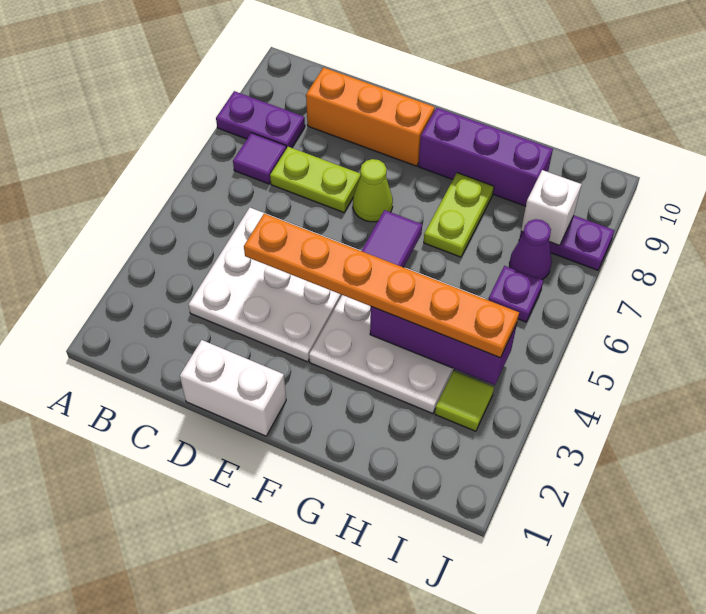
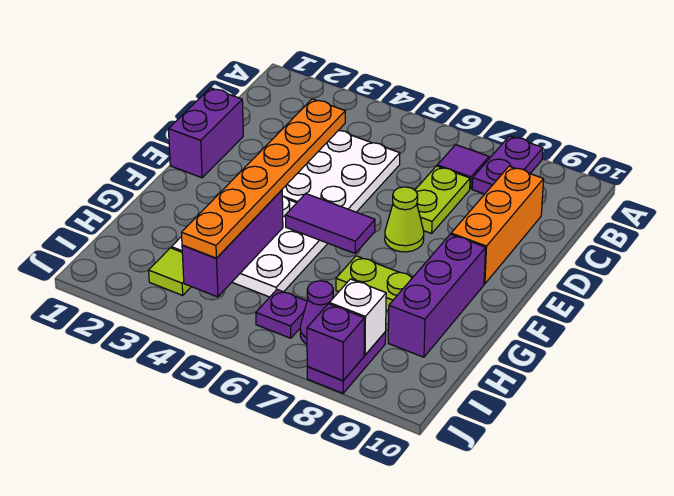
white 1x2 brick [180,340,286,436] -> purple 1x2 brick [168,88,243,178]
none -> purple 1x1 brick [307,304,364,380]

